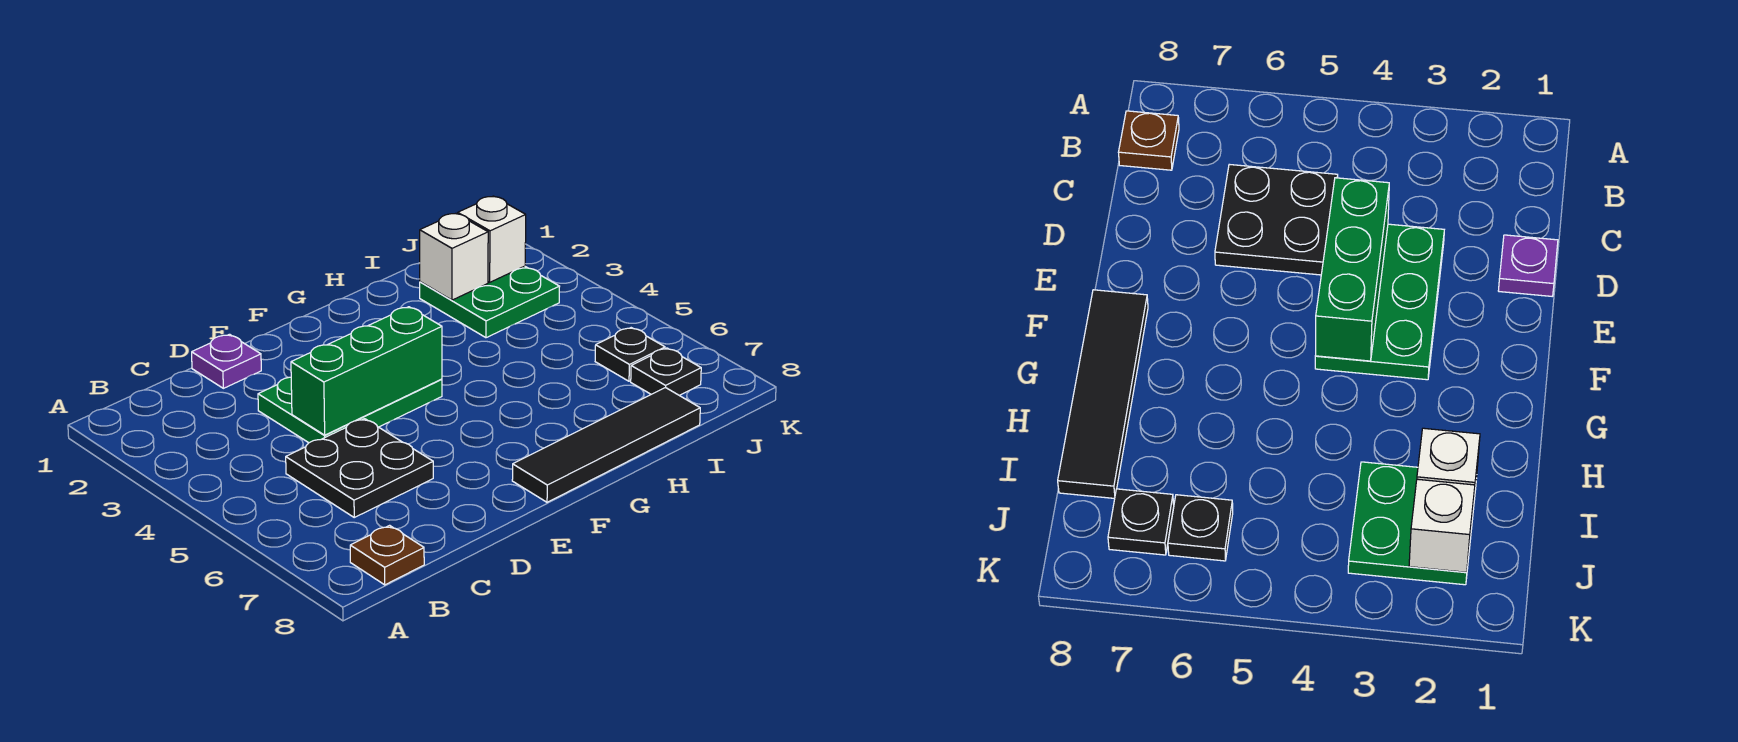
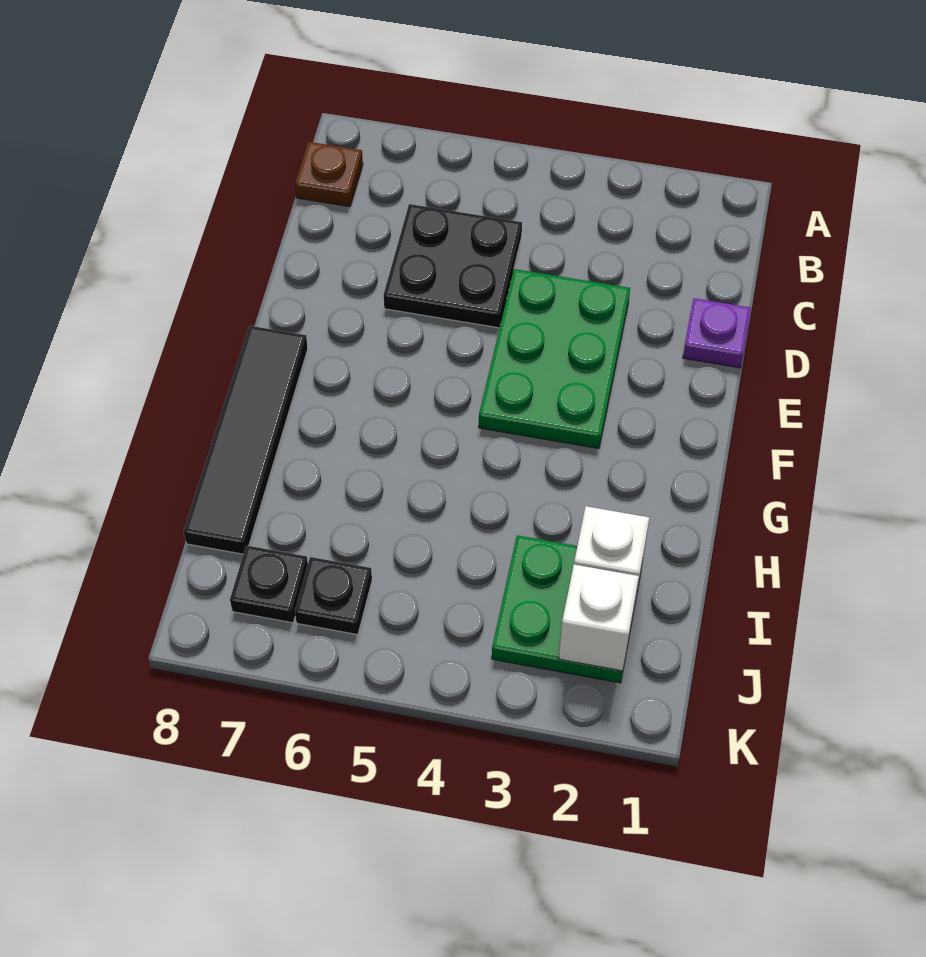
green 1x3 brick [291,307,442,435] -> none

